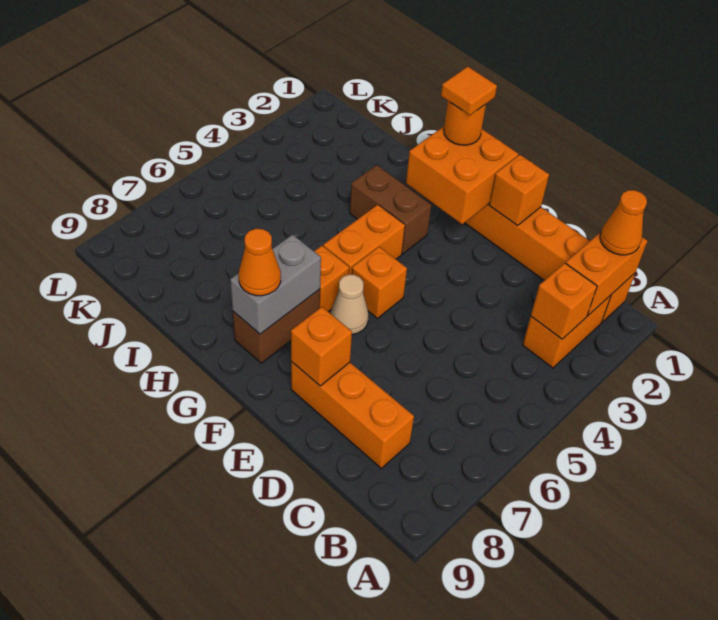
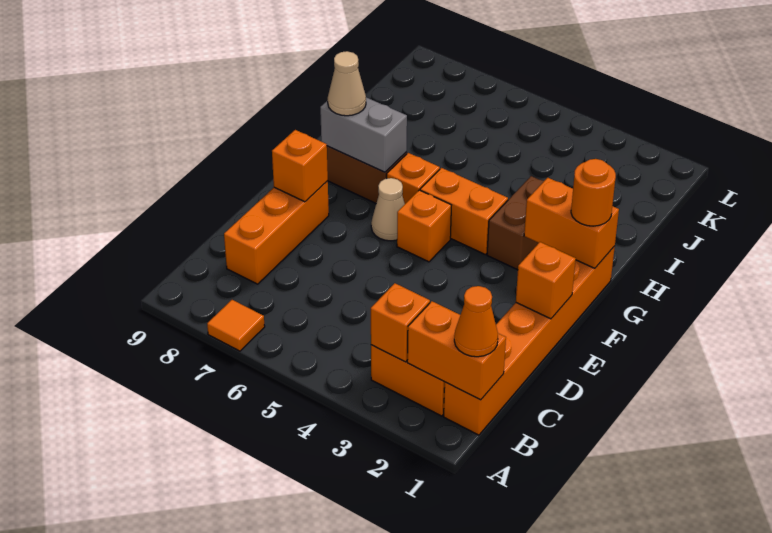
orange 2x2 brick [406,126,518,224] -> orange 1x2 brick [524,178,619,268]
orange 1x1 tile [441,67,497,115] -> orange 1x1 tile moved to [207,300,265,351]
orange 1x1 cone [239,229,281,296] -> tan 1x1 cone [328,51,366,116]

